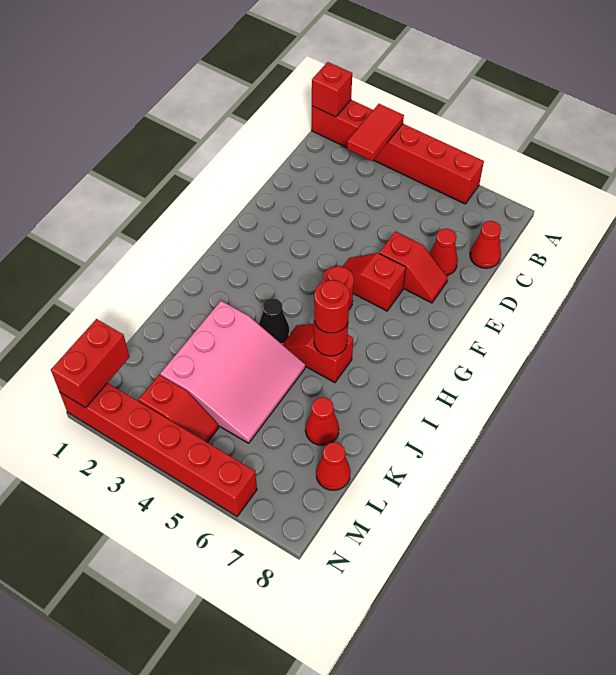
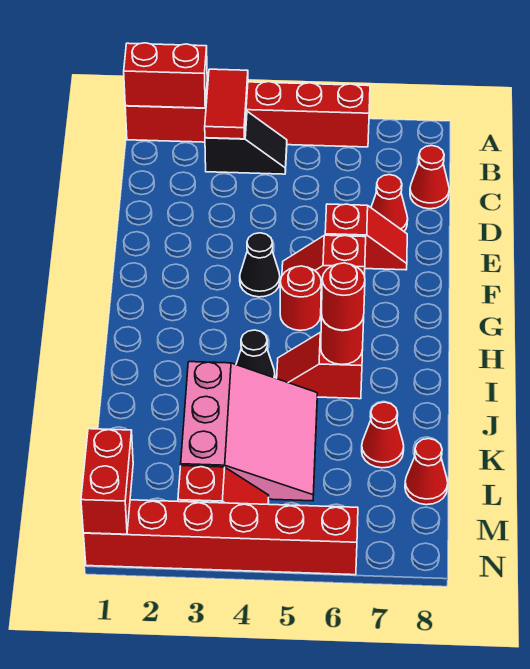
red 1x1 brick [312,62,352,117] -> red 1x2 brick [124,43,207,108]
none -> black 1x2 slope [205,111,287,174]
none -> black 1x1 cone [240,233,280,297]

